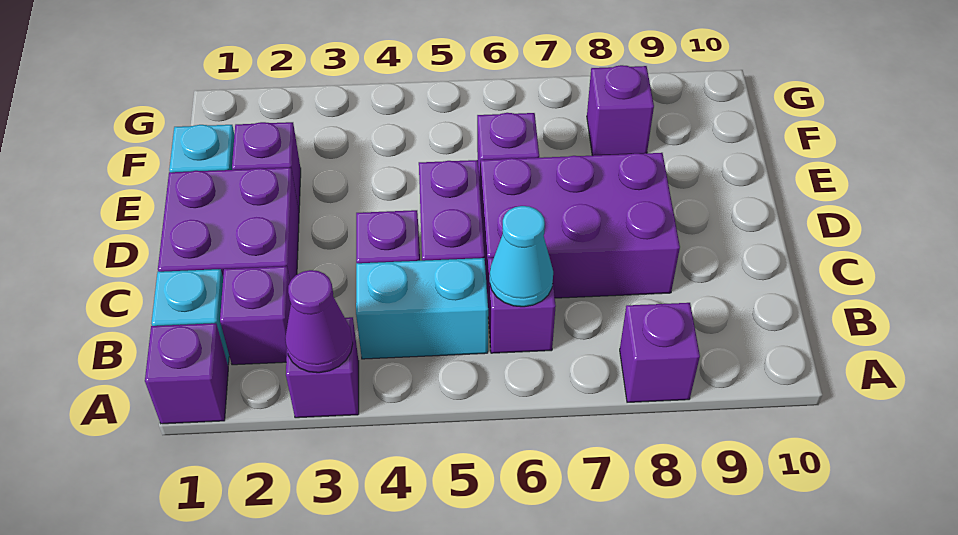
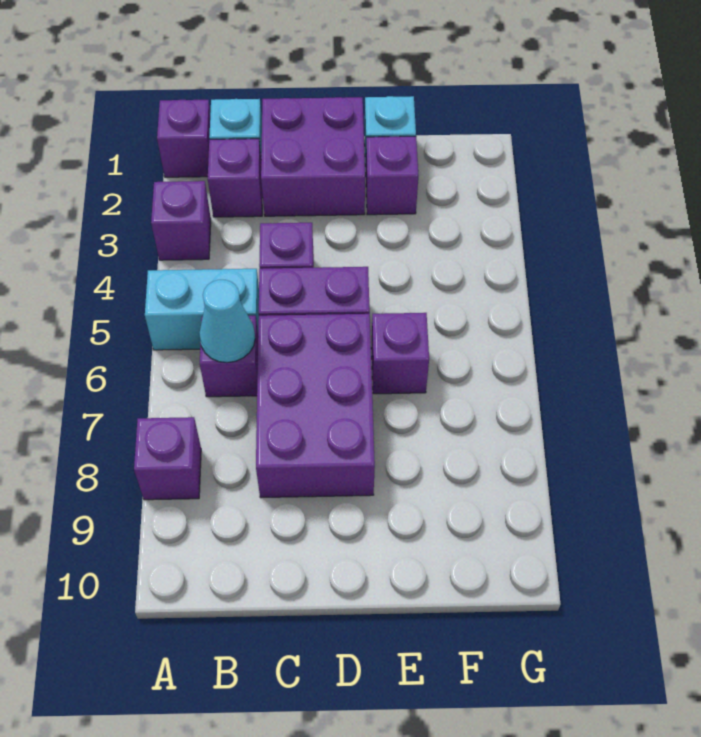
purple 1x1 cone [285,270,353,373] -> none
cyan 1x2 brick [356,258,488,359] -> cyan 1x2 brick turned to [145,269,259,350]
purple 1x1 brick [587,65,654,156] -> none

